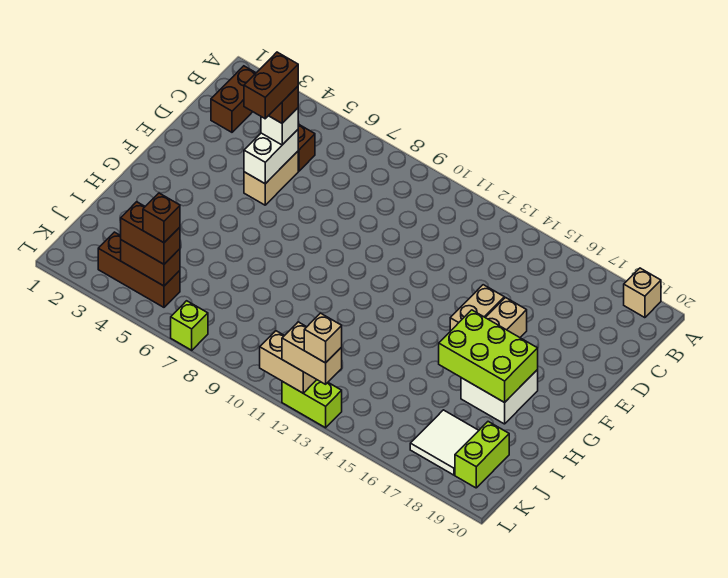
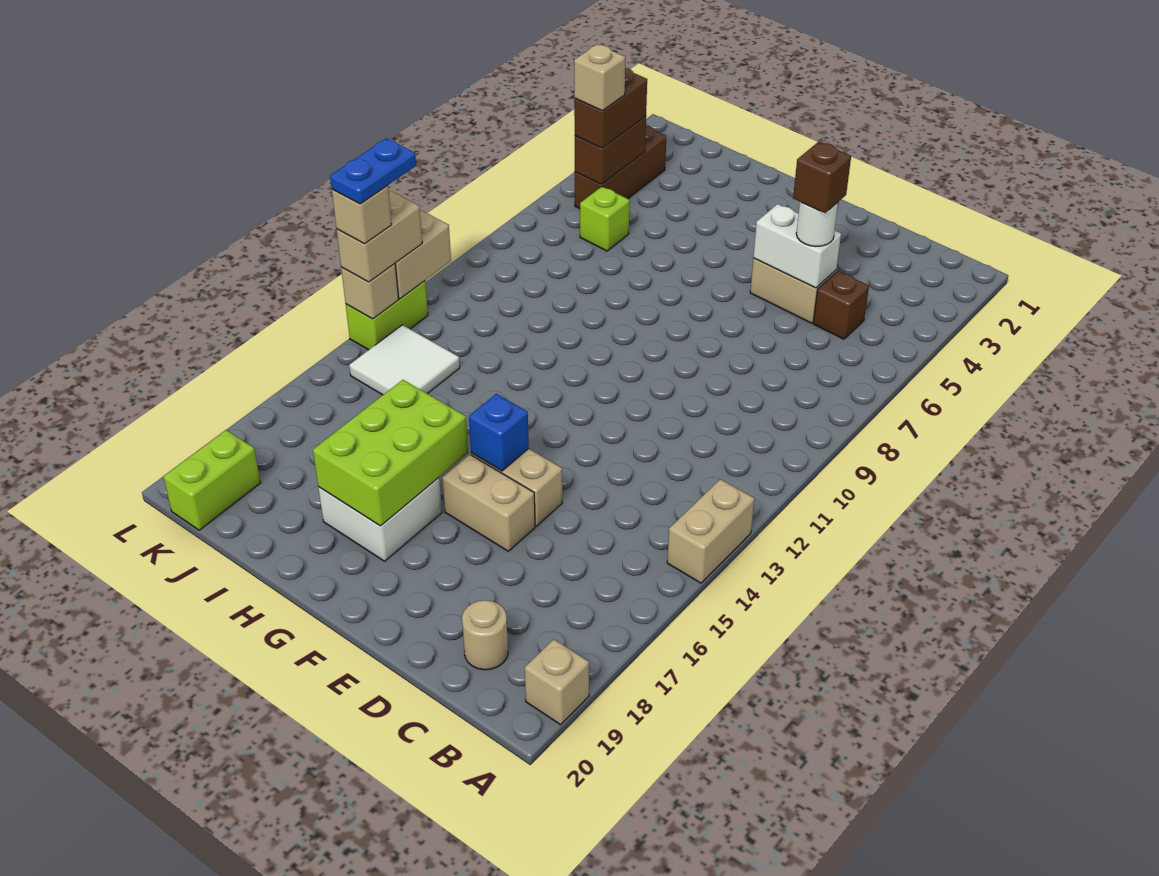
none -> tan 1x2 brick [667,479,754,583]
brown 1x2 brick [211,66,256,132] -> none
none -> tan 1x1 round brick [462,600,508,670]
white 1x1 brick [261,108,298,145] -> white 1x1 round brick [796,202,838,246]
brown 1x2 brick [244,52,298,119] -> none
none -> blue 1x1 brick [469,394,529,471]
white 2x2 tile [410,410,479,475] -> white 2x2 tile moved to [349,325,460,395]
lime 1x2 brick [455,422,509,488] -> lime 1x2 brick turned to [163,430,260,530]
brown 1x1 brick [143,193,180,243] -> tan 1x1 brick [574,44,625,111]
lime 1x1 brick [171,301,208,350] -> lime 1x1 brick moved to [580,187,629,251]
none -> blue 1x2 plate [330,138,416,204]
none -> tan 1x1 brick [341,264,399,319]

